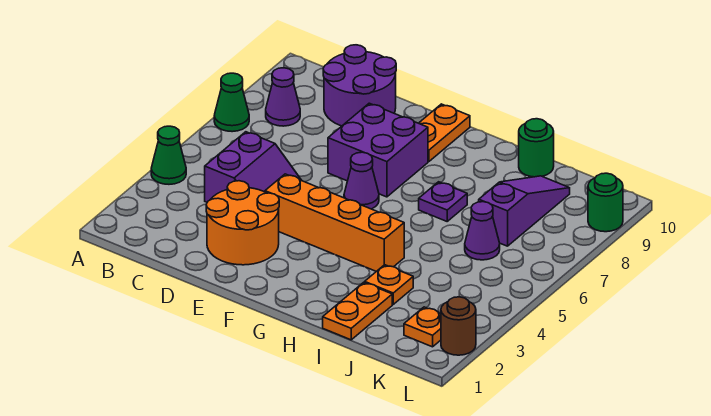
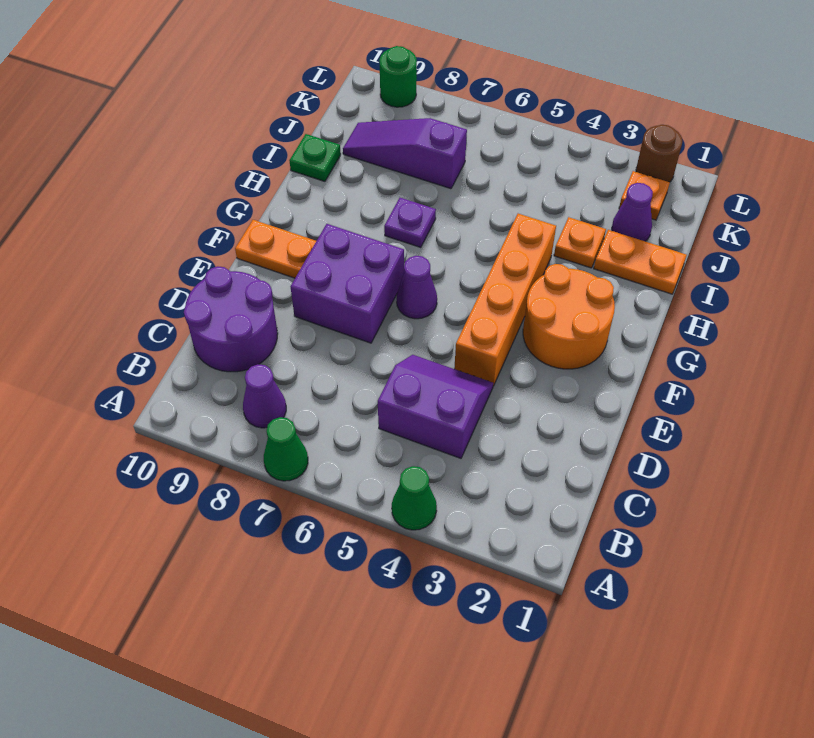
orange 2x2 round brick [206,181,279,265] -> orange 2x2 round brick moved to [523,264,615,369]
green 1x1 round brick [519,119,554,177] -> green 1x1 plate [289,134,341,181]
purple 1x1 cone [465,202,500,260] -> purple 1x1 cone moved to [612,183,653,241]

